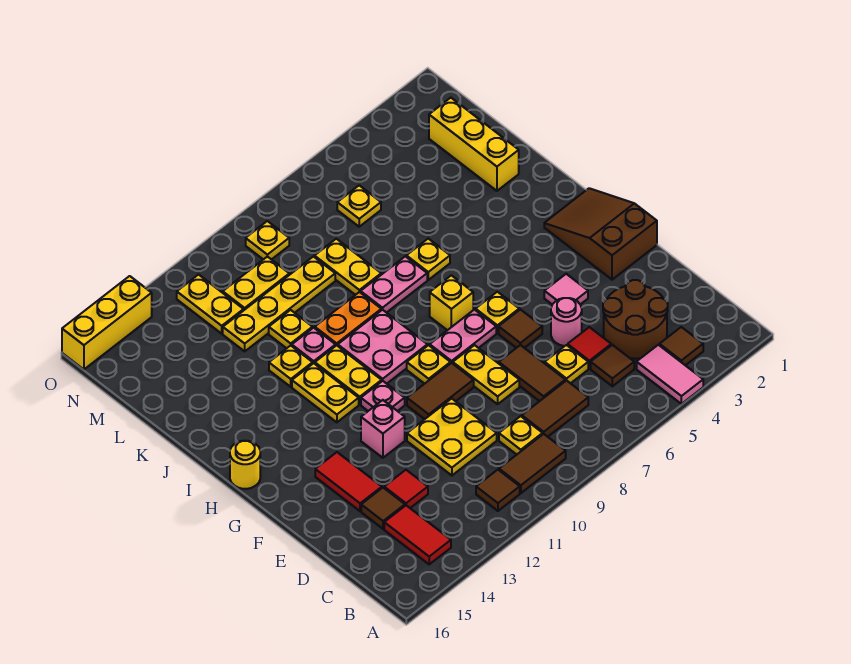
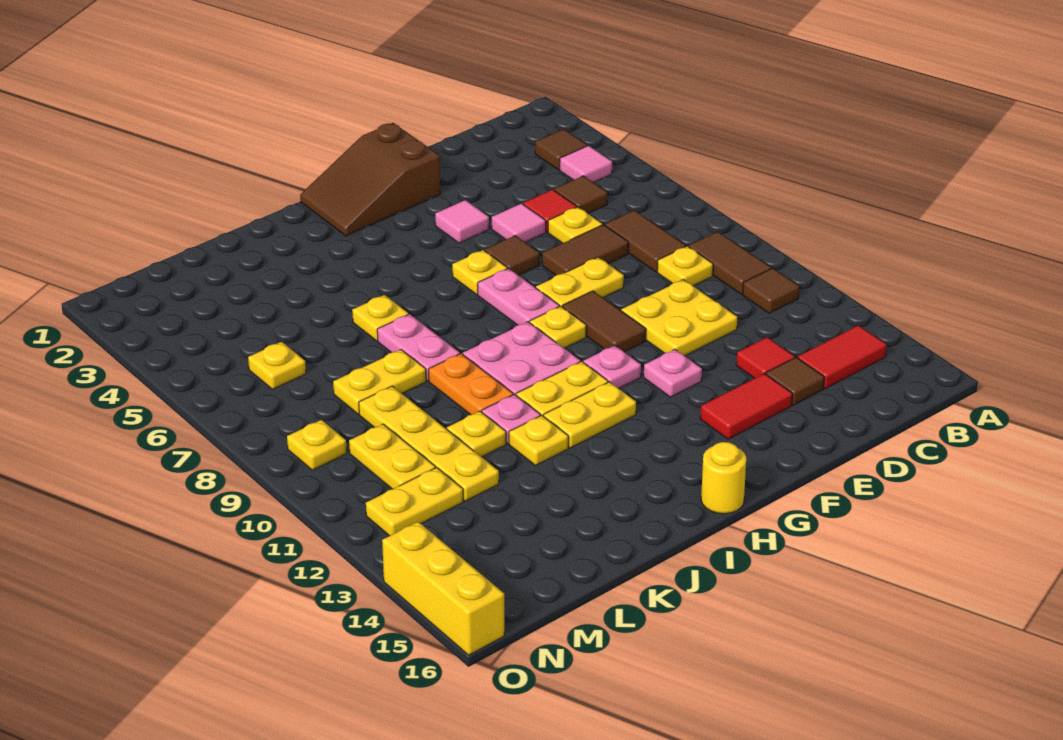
pink 1x2 tile [637,345,703,404] -> pink 1x1 tile [560,146,612,182]
brown 2x2 round brick [603,280,668,359] -> none
pink 1x1 round brick [551,298,582,346] -> pink 1x1 tile [492,204,546,242]
pink 1x1 brick [361,400,405,458] -> pink 1x1 plate [644,349,702,397]
yellow 1x1 brick [430,275,473,330] -> none
yellow 1x3 brick [429,98,519,191] -> none

